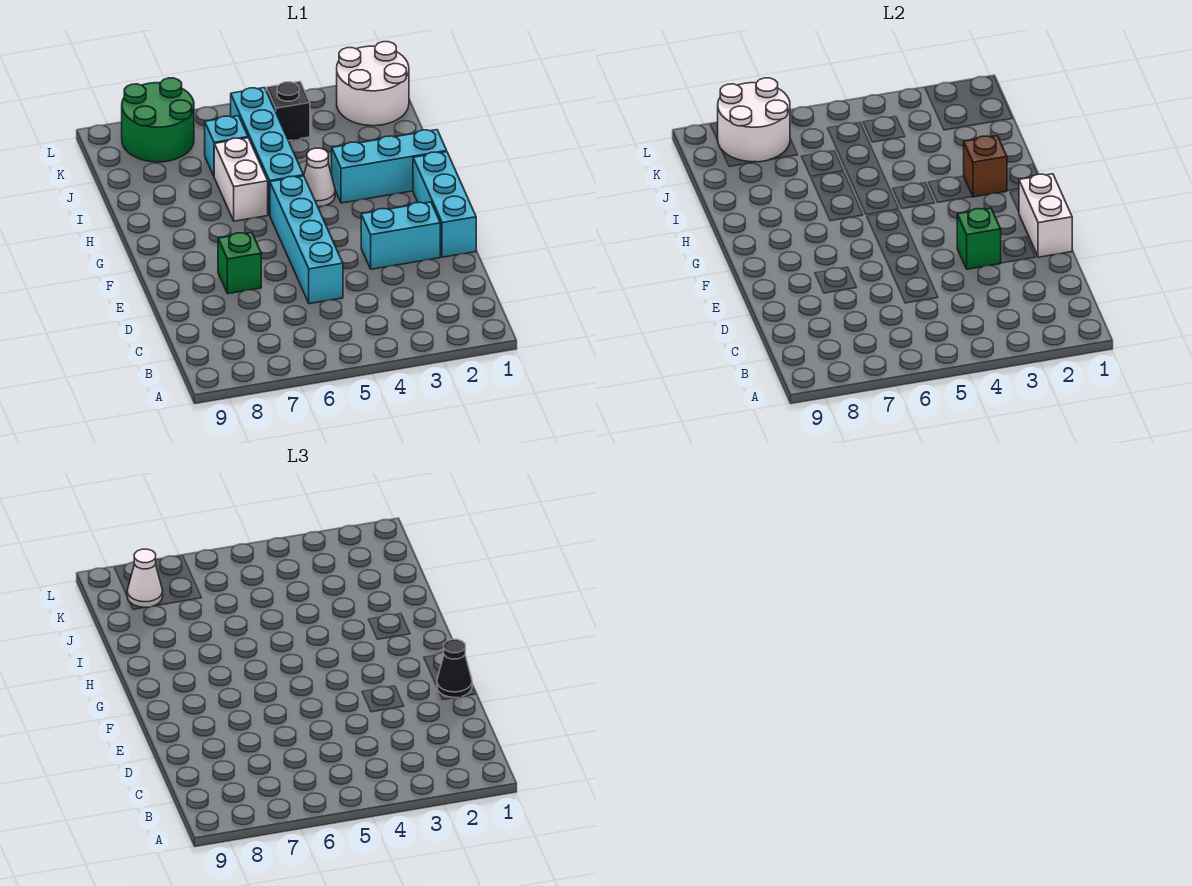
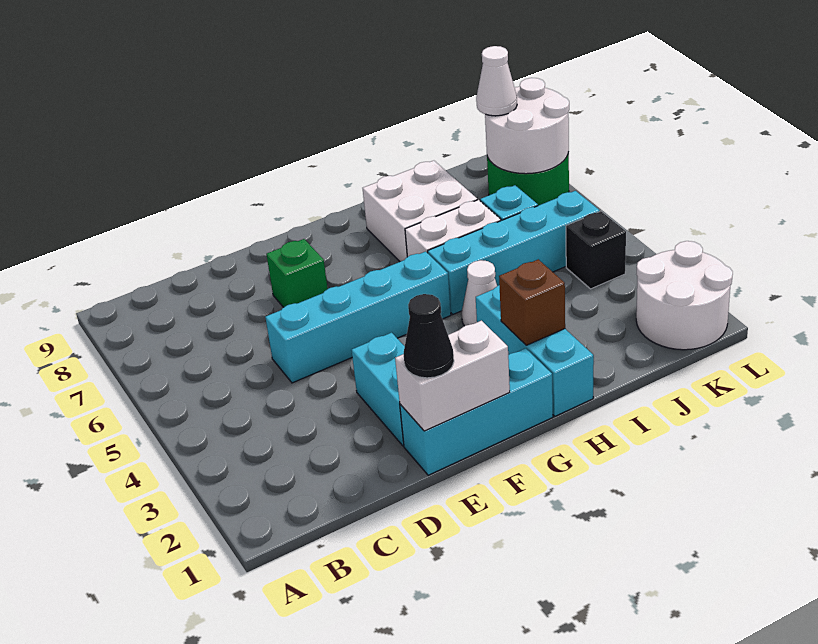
green 1x1 brick [957,208,1001,269] -> none
none -> white 2x2 brick [363,161,477,262]

